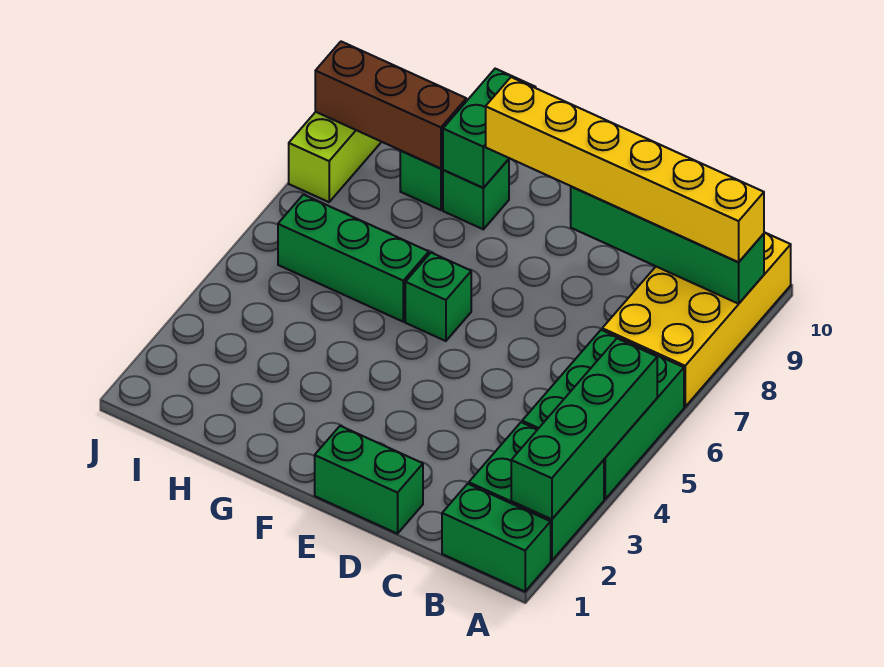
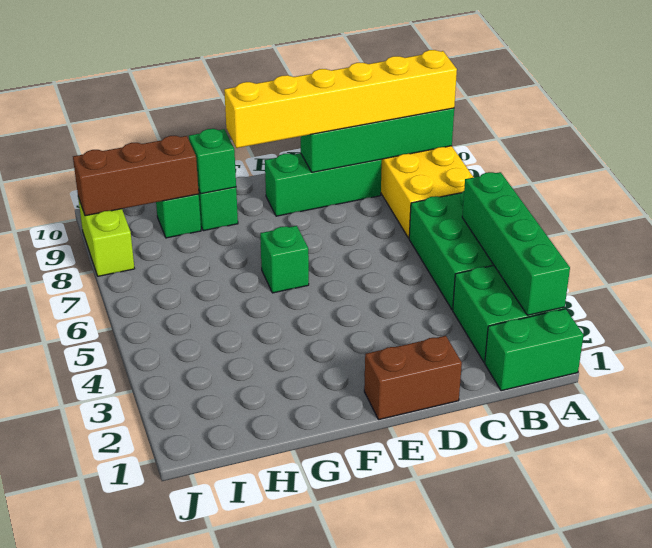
green 1x2 brick [315,426,423,534] -> brown 1x2 brick [364,336,462,420]
green 1x3 brick [278,195,429,322] -> green 1x3 brick moved to [265,153,382,216]
green 1x2 brick [443,69,536,188] -> green 1x1 brick [189,129,236,194]

